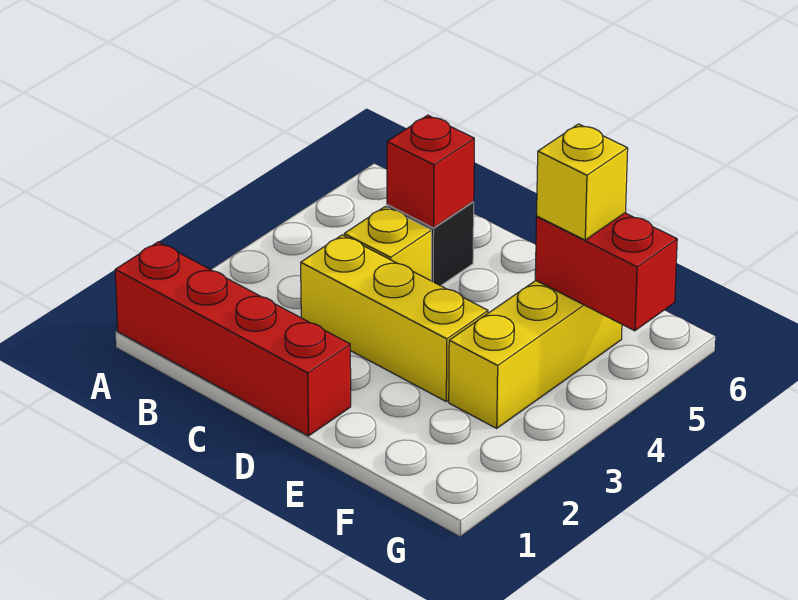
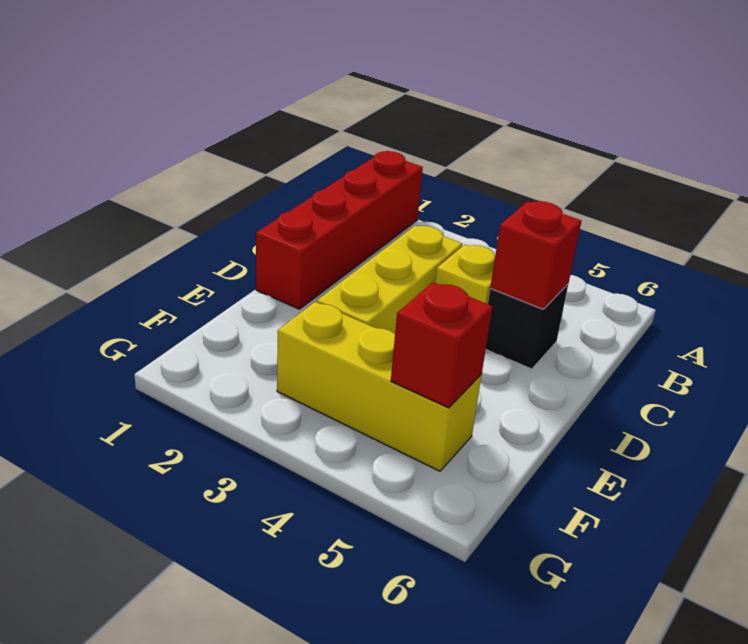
red 1x2 brick [535,213,677,331] -> red 1x1 brick [391,282,492,408]
yellow 1x1 brick [537,124,628,240] -> none

